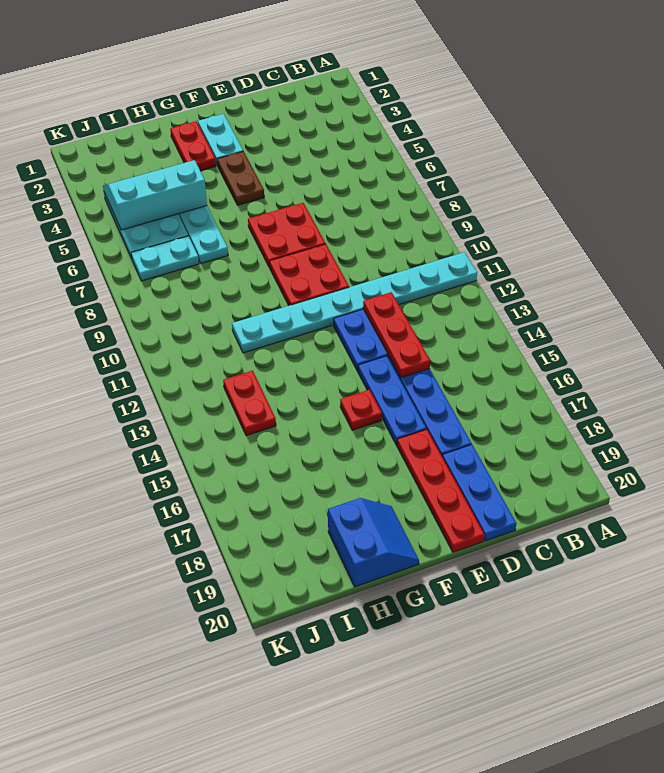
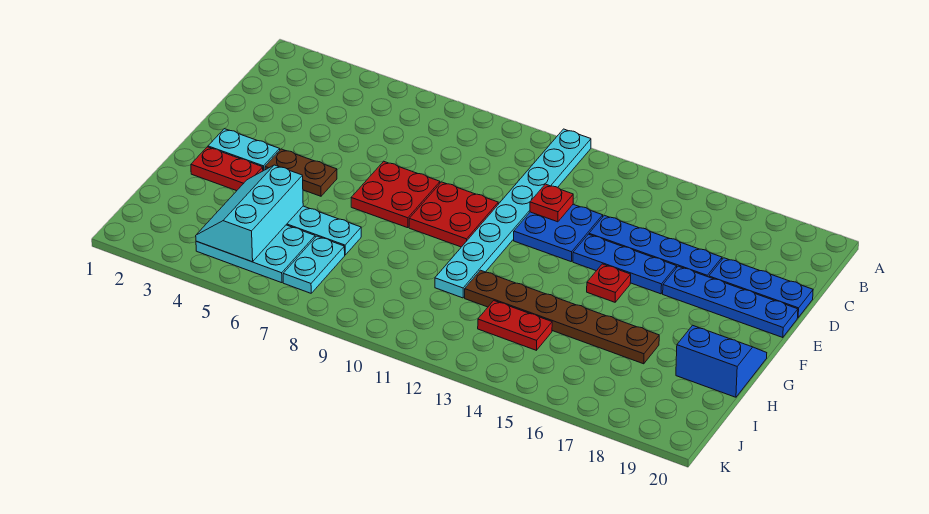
red 1x3 plate [363,292,430,378] -> red 1x1 plate [530,184,573,222]
red 1x4 plate [397,429,484,552] -> blue 1x4 plate [663,266,798,338]
none -> brown 1x6 plate [465,270,659,364]

